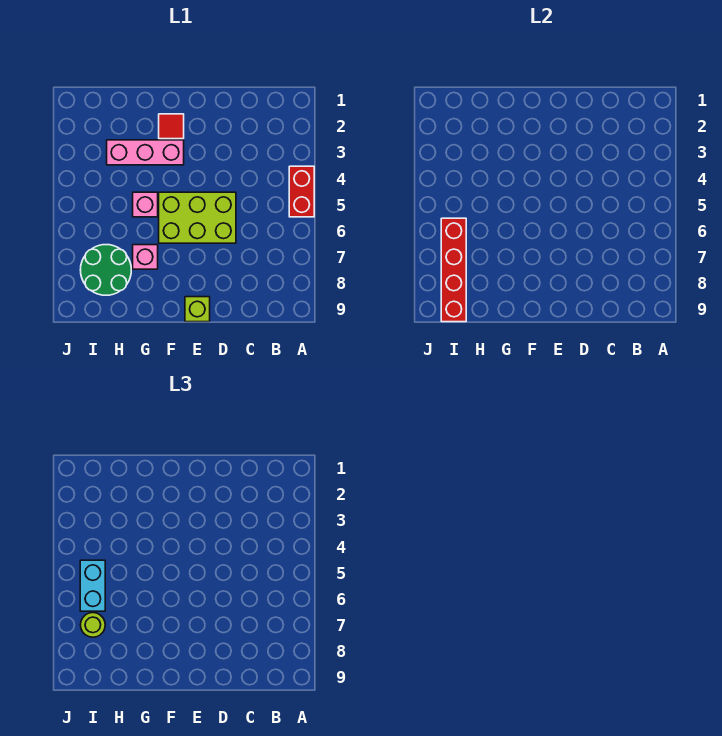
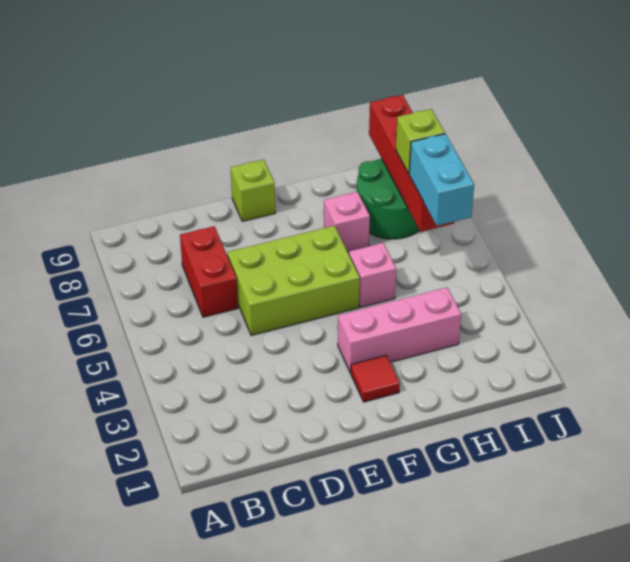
red 1x2 brick [289,166,314,217] -> red 1x2 brick moved to [180,226,238,317]
lime 1x1 round brick [81,613,105,637] -> lime 1x1 brick [396,109,445,174]

